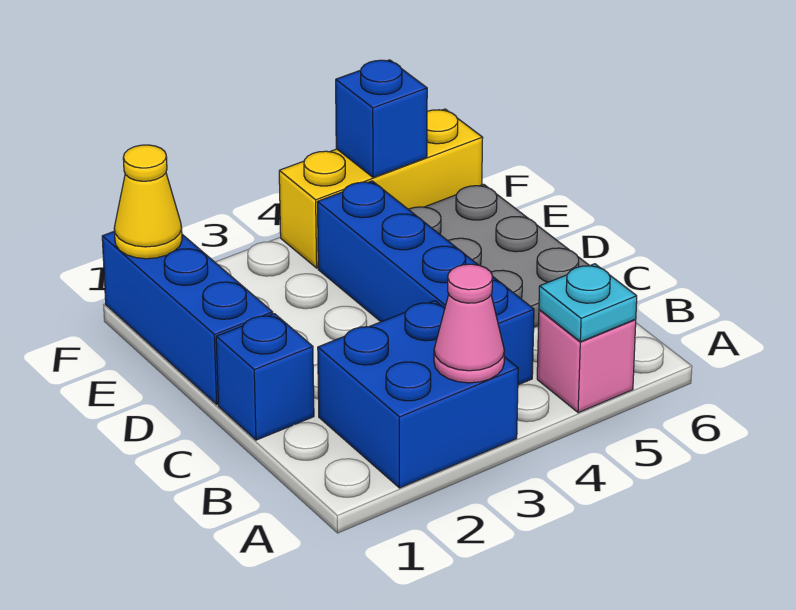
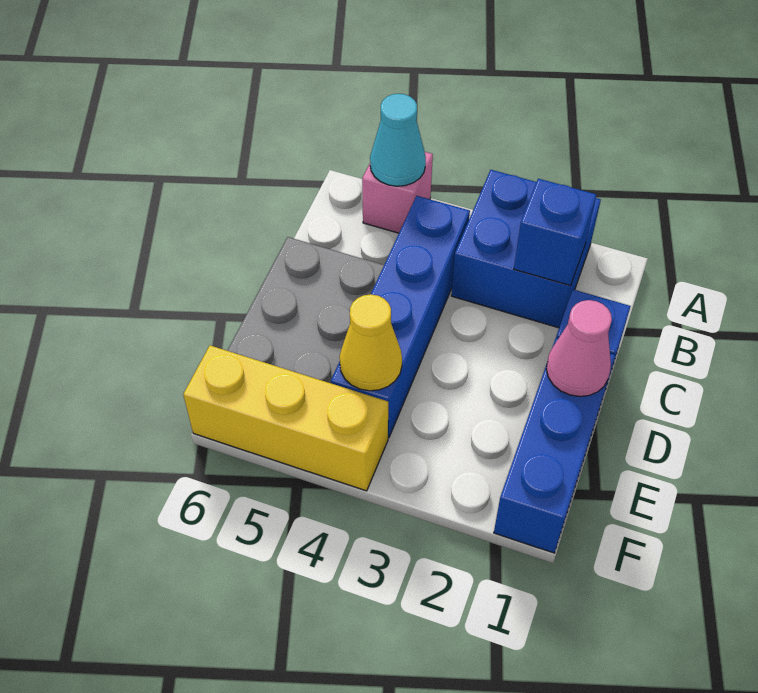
pink 1x1 cone [434,264,504,383] -> pink 1x1 cone moved to [546,300,612,397]
cyan 1x1 plate [539,264,637,342] -> cyan 1x1 cone [370,94,426,186]
yellow 1x1 cone [114,145,182,259] -> yellow 1x1 cone moved to [340,294,402,391]
blue 1x1 brick [336,60,427,177] -> blue 1x1 brick moved to [514,179,596,286]

